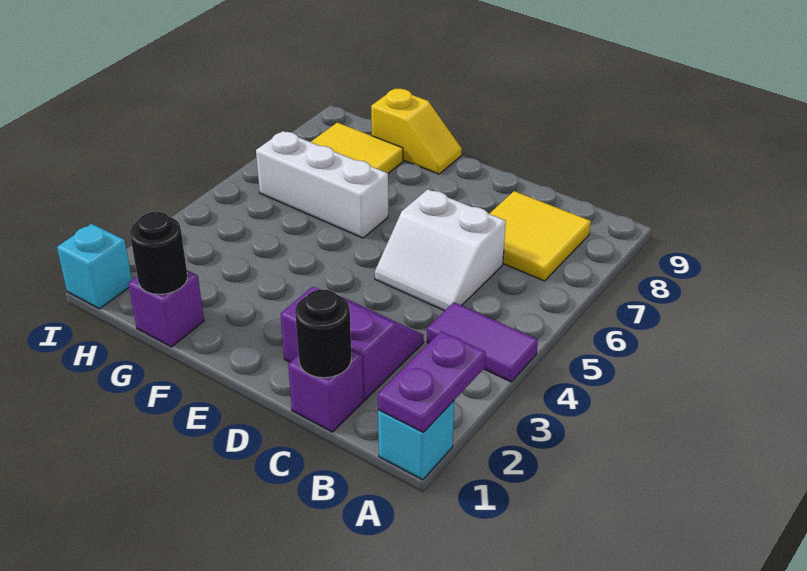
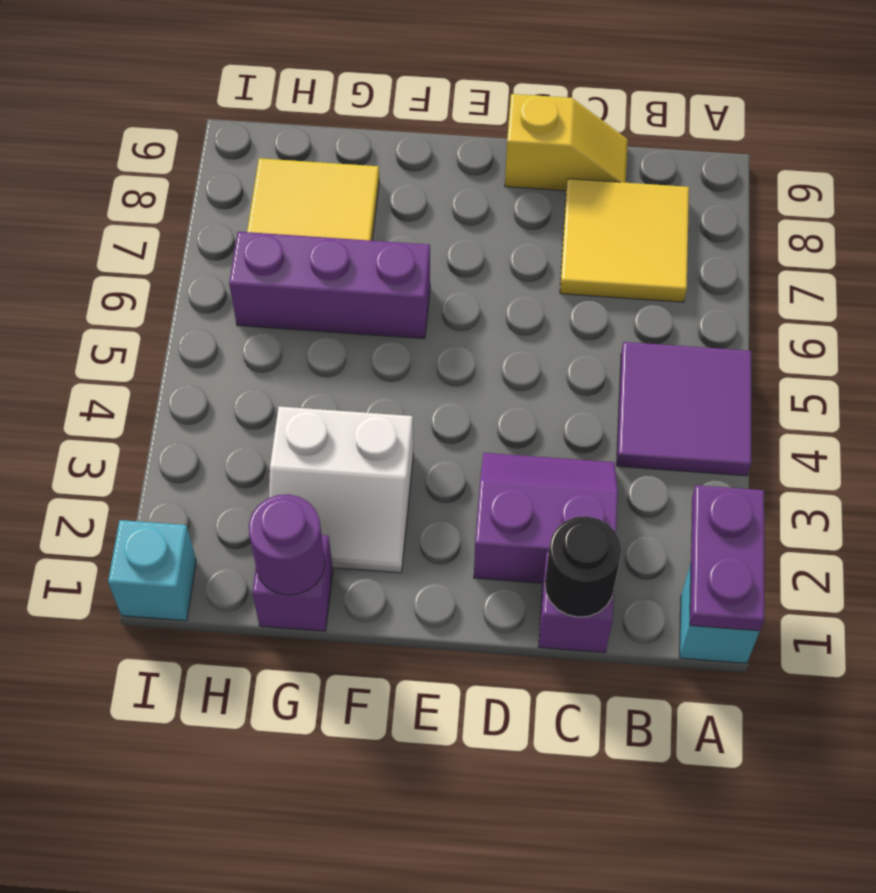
purple 1x2 tile [427,302,538,382] -> purple 2x2 tile [617,342,751,476]
white 2x2 slope [375,189,506,311] -> white 2x2 slope moved to [269,406,414,573]
white 1x3 brick [256,131,388,238] -> purple 1x3 brick [229,232,430,339]
yellow 1x2 slope [371,89,462,174] -> yellow 1x2 slope moved to [505,94,628,191]
black 1x1 round brick [130,212,188,294] -> purple 1x1 round brick [249,494,325,595]

